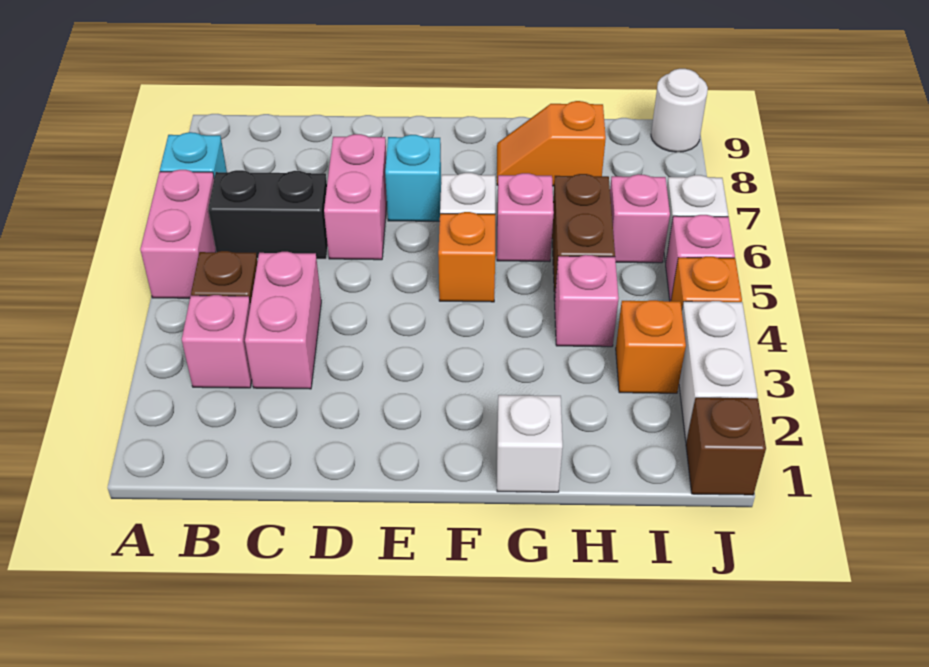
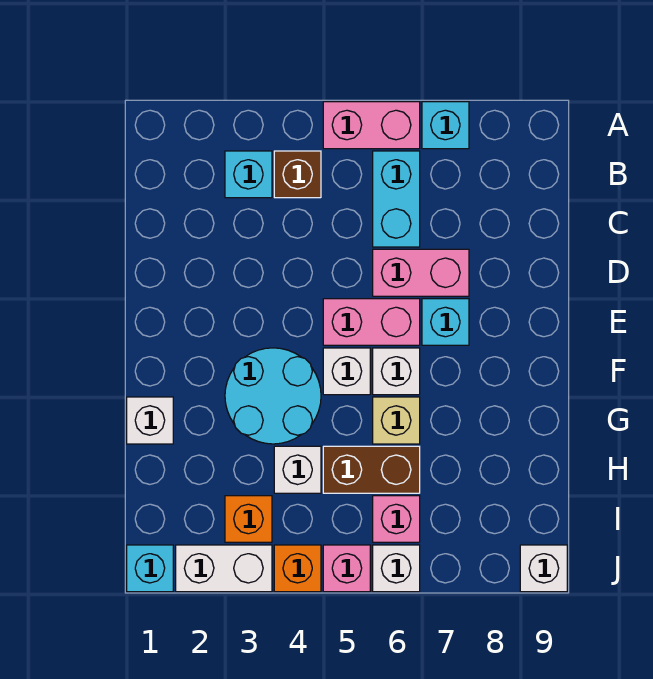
pink 1x1 brick [182,295,252,388] -> cyan 1x1 brick [225,151,272,198]
black 1x2 brick [208,170,328,259] -> cyan 1x2 brick [373,151,420,247]
pink 1x2 brick [245,252,321,389] -> pink 1x2 brick moved to [323,299,420,345]
none -> cyan 2x2 round brick [225,348,321,444]
orange 1x1 brick [438,212,495,302] -> white 1x1 brick [323,348,370,395]
pink 1x1 brick [497,173,554,262] -> tan 1x1 brick [373,397,420,444]
orange 1x2 slope [497,101,606,186] -> none
pink 1x1 brick [555,255,619,347] -> white 1x1 brick [274,446,321,493]
brown 1x1 brick [686,398,766,495] -> cyan 1x1 brick [127,545,173,592]
white 1x1 round brick [651,69,708,152] -> white 1x1 brick [520,545,567,592]

